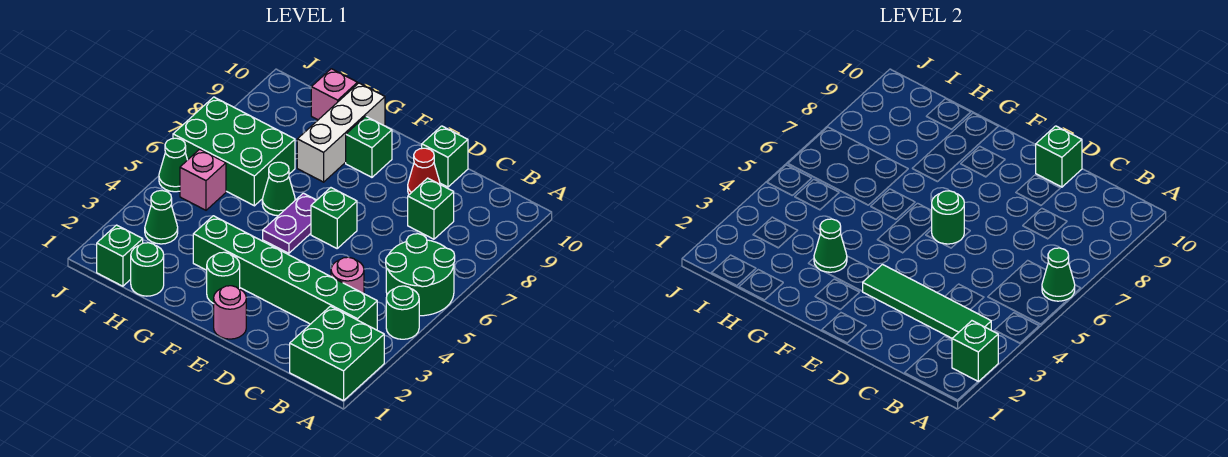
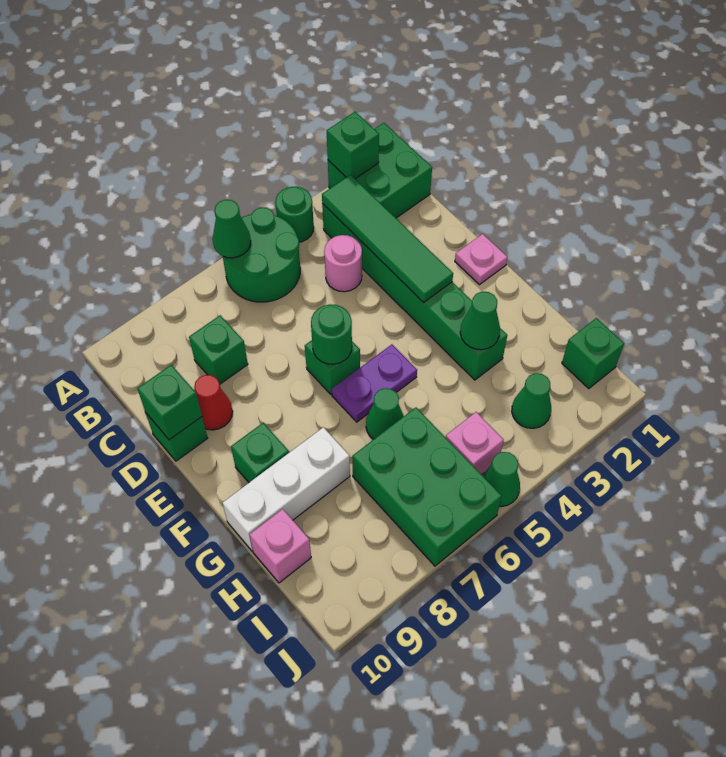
pink 1x1 round brick [214,286,246,339] -> pink 1x1 plate [455,234,507,285]
green 1x1 round brick [207,252,240,304] -> none
green 1x1 round brick [131,243,164,296] -> none

